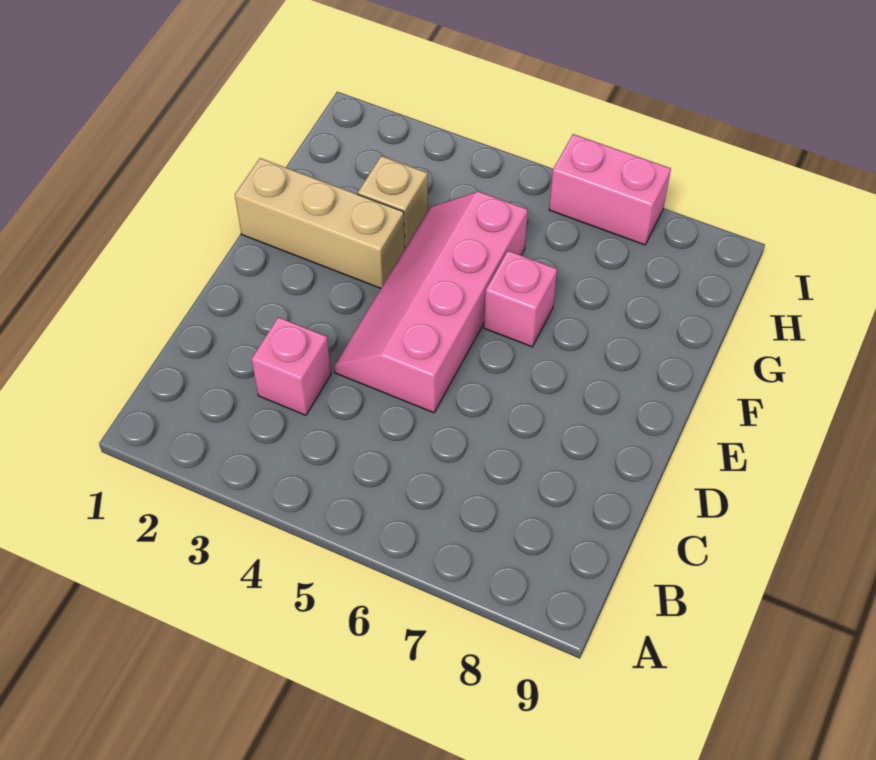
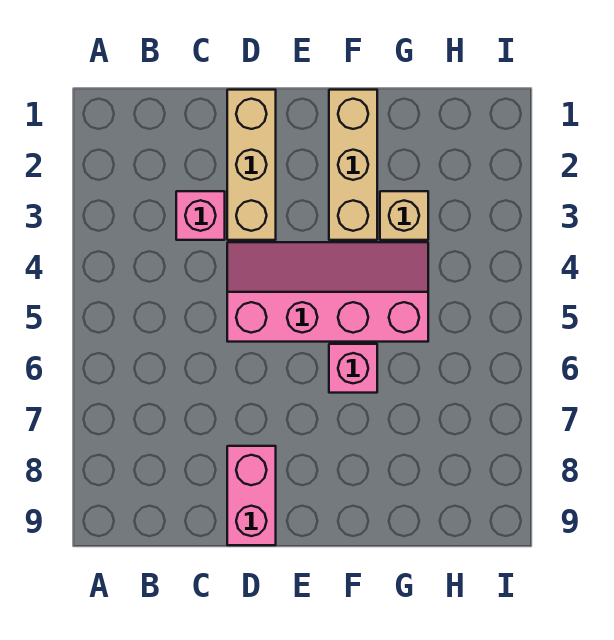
none -> tan 1x3 brick [227,90,276,240]
pink 1x2 brick [549,134,671,245] -> pink 1x2 brick moved to [227,446,276,545]

